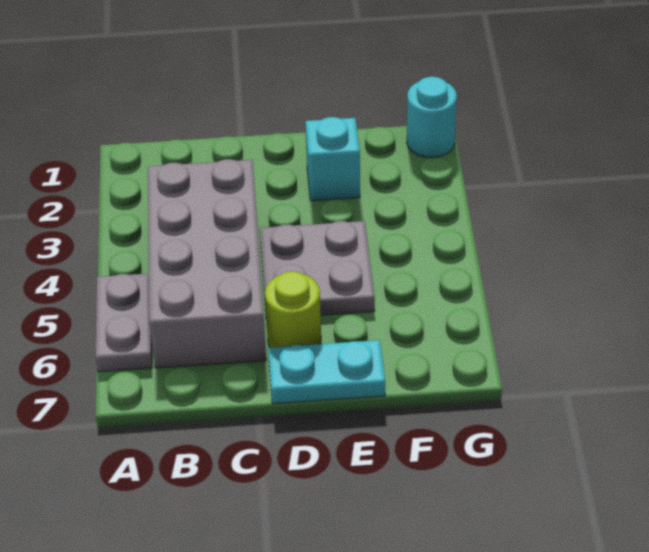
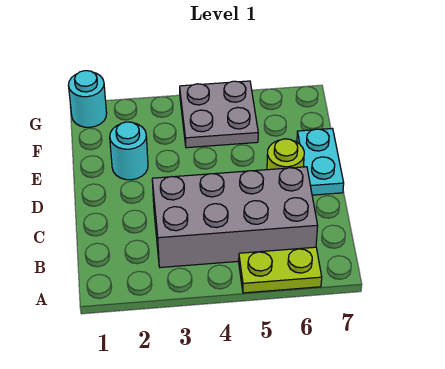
grey 1x2 plate [96,273,152,372] -> lime 1x2 plate [239,247,322,293]
grey 2x2 plate [260,221,375,315] -> grey 2x2 plate moved to [180,81,258,148]
cyan 1x1 brick [306,117,360,201] -> cyan 1x1 round brick [110,122,148,180]

